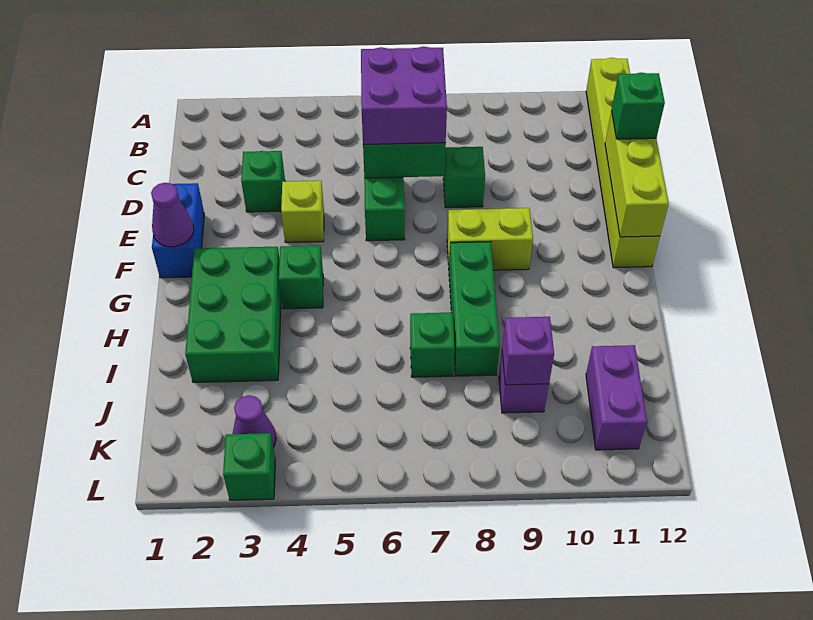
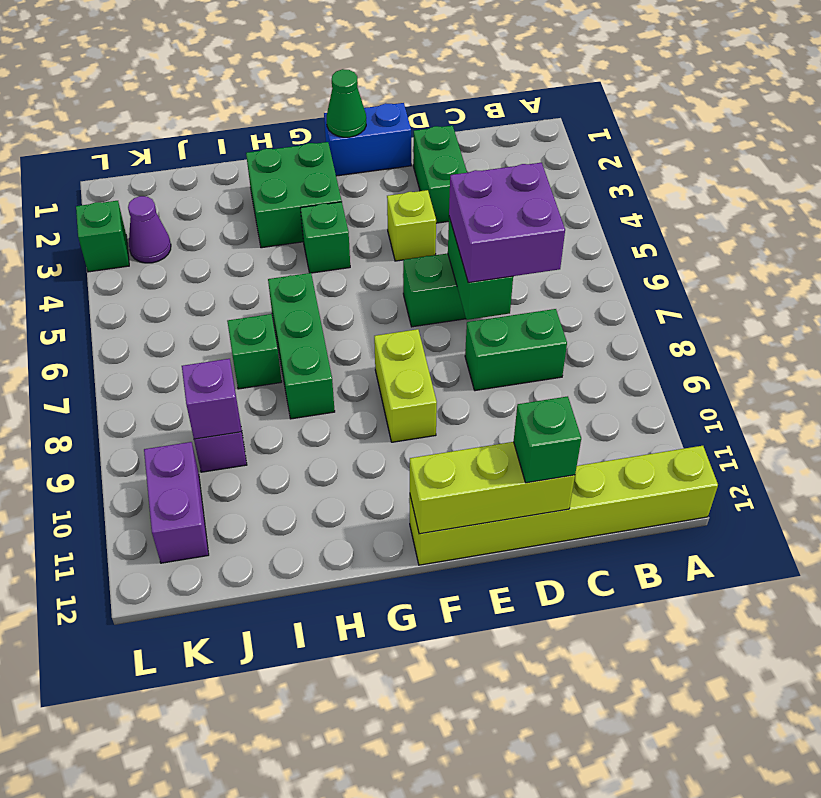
green 1x1 brick [241,151,285,212] -> green 1x2 brick [413,126,467,223]
green 1x1 brick [443,147,485,208] -> green 1x2 brick [465,309,567,391]
purple 1x1 cone [151,183,194,247] -> green 1x1 cone [327,69,366,137]
green 2x3 brick [185,247,281,382] -> green 2x2 brick [246,142,342,248]
green 1x3 brick [449,242,500,376] -> green 1x3 brick turned to [268,273,335,419]
purple 1x2 brick [586,345,647,450] -> purple 1x2 brick turned to [144,442,209,563]

